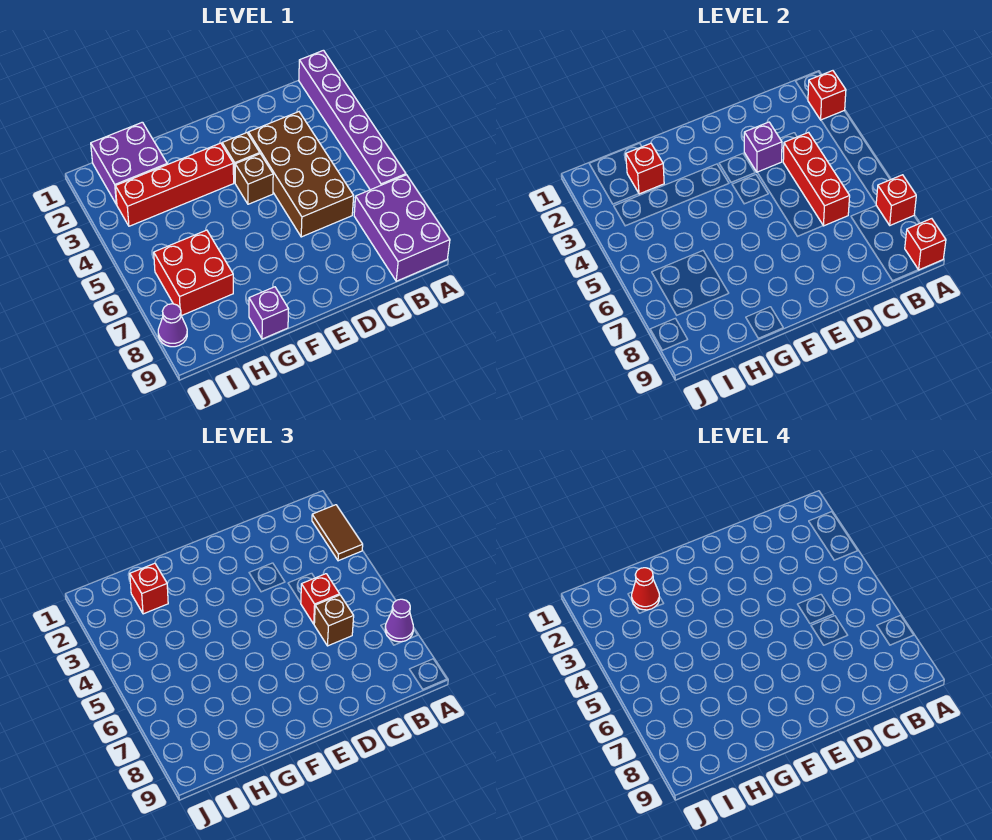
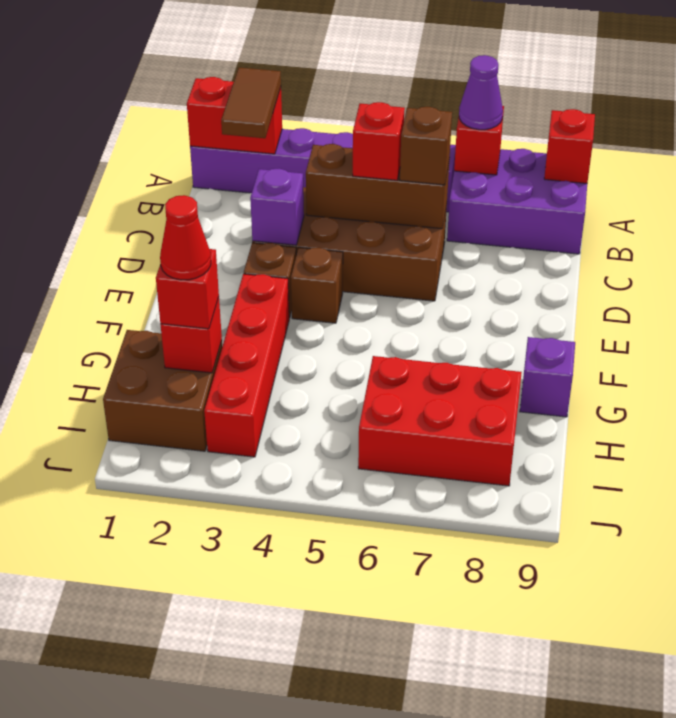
red 1x1 brick [808,71,846,120] -> red 1x2 brick [187,77,282,154]
brown 1x2 tile [312,505,363,561] -> brown 1x2 tile turned to [221,67,281,138]
red 1x3 brick [783,132,850,226] -> brown 1x3 brick [306,144,450,229]
purple 2x2 brick [91,122,167,205] -> brown 2x2 brick [103,330,222,451]
red 2x2 brick [154,230,233,316] -> red 2x3 brick [358,356,522,486]
purple 1x1 cone [158,304,187,347] -> none

